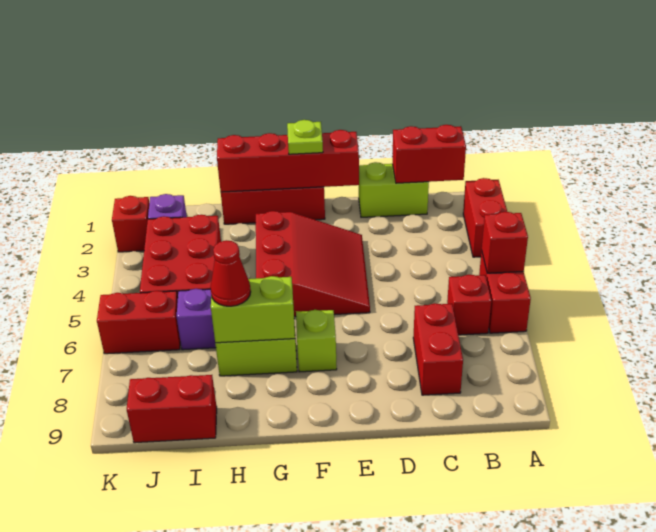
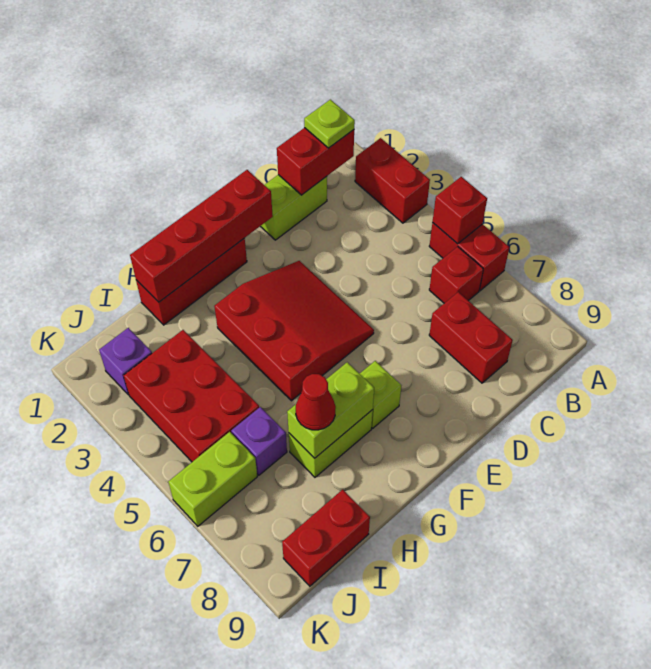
lime 1x1 plate [287,120,323,154] -> lime 1x1 plate moved to [304,100,355,148]
red 1x2 brick [97,291,180,354] -> lime 1x2 brick [168,432,257,526]
red 1x1 brick [112,196,149,252] -> none

